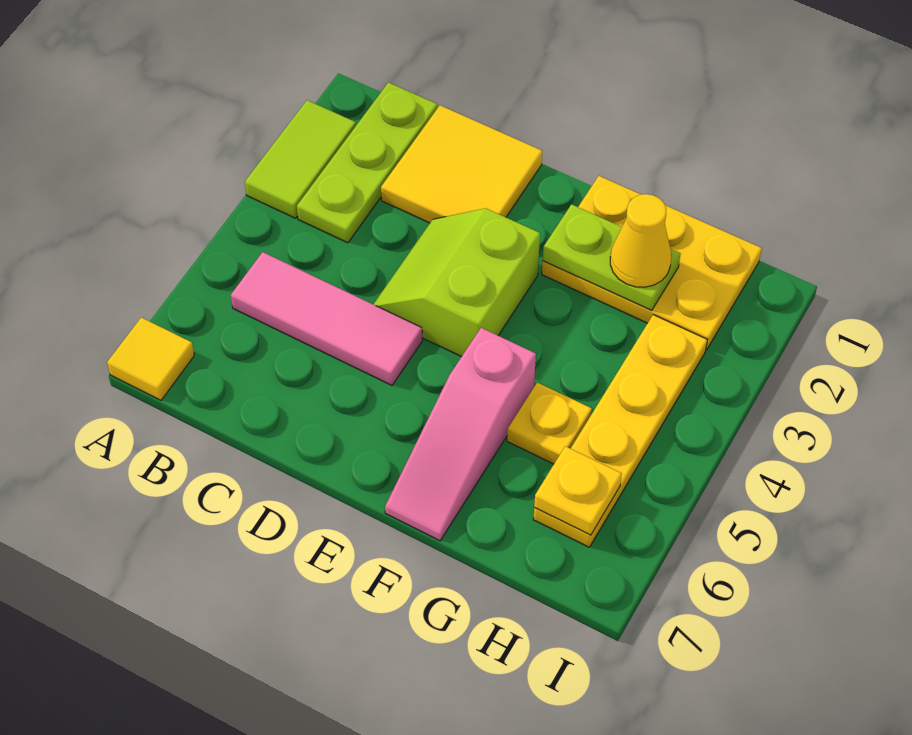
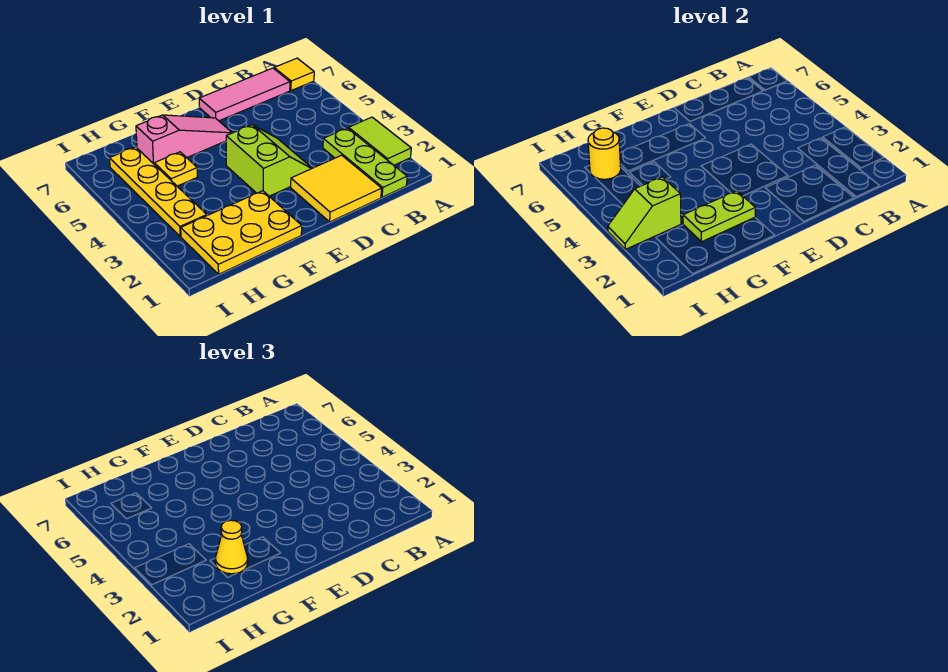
pink 1x3 tile [231,252,422,385] -> pink 1x3 tile moved to [199,68,290,121]
pink 1x3 slope [385,328,536,541] -> pink 1x3 slope turned to [136,115,232,164]
none -> lime 1x2 slope [608,177,681,249]
yellow 1x1 plate [534,446,622,535] -> yellow 1x1 round brick [588,128,621,179]

